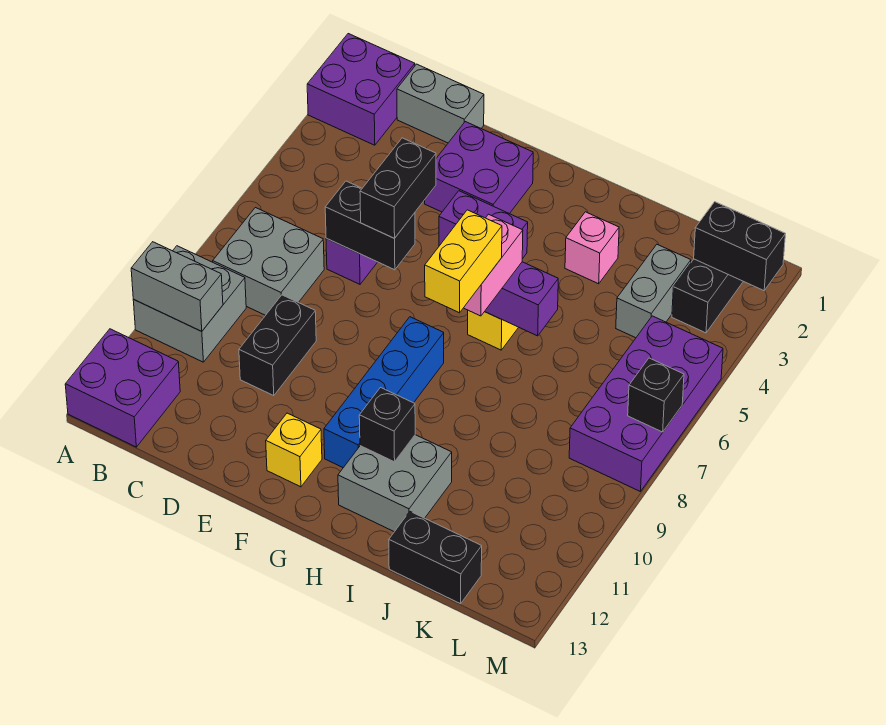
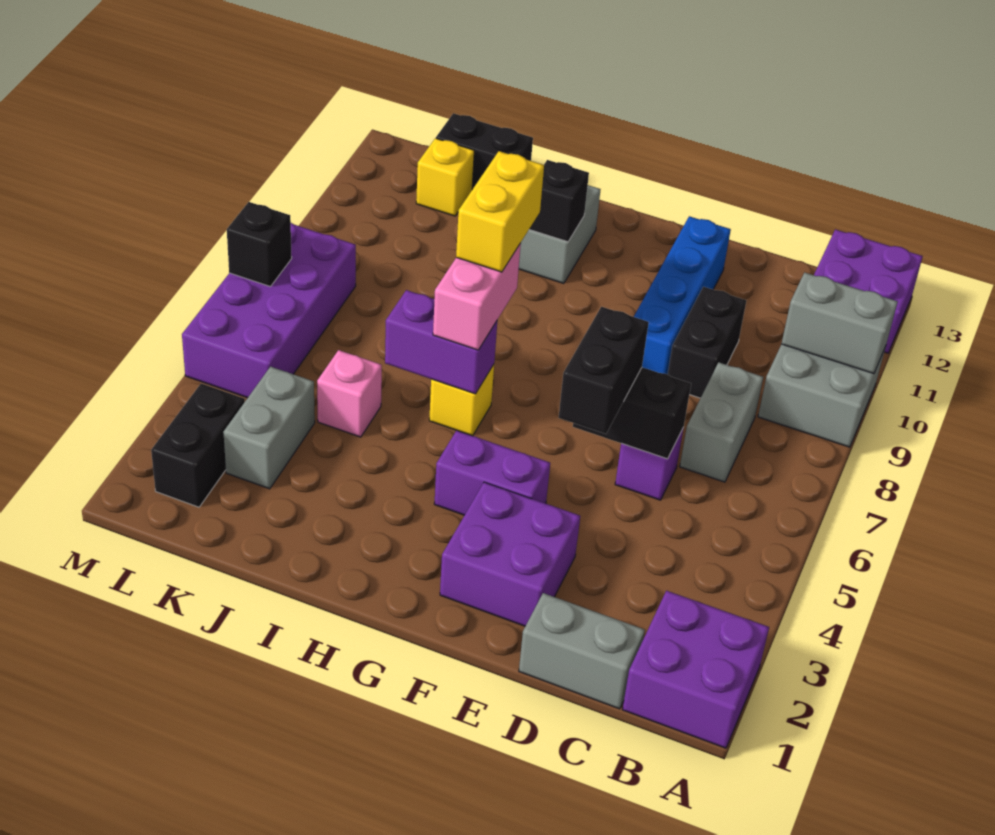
grey 2x2 brick [213,208,324,315] -> grey 1x2 brick [680,362,763,482]
yellow 1x1 brick [266,413,322,487] -> yellow 1x1 brick moved to [416,138,474,216]
blue 1x4 brick [324,317,444,468] -> blue 1x4 brick moved to [634,216,731,374]
pink 1x1 brick [565,212,619,284] -> pink 1x1 brick moved to [317,350,382,437]
black 1x2 brick [694,202,785,291] -> none

